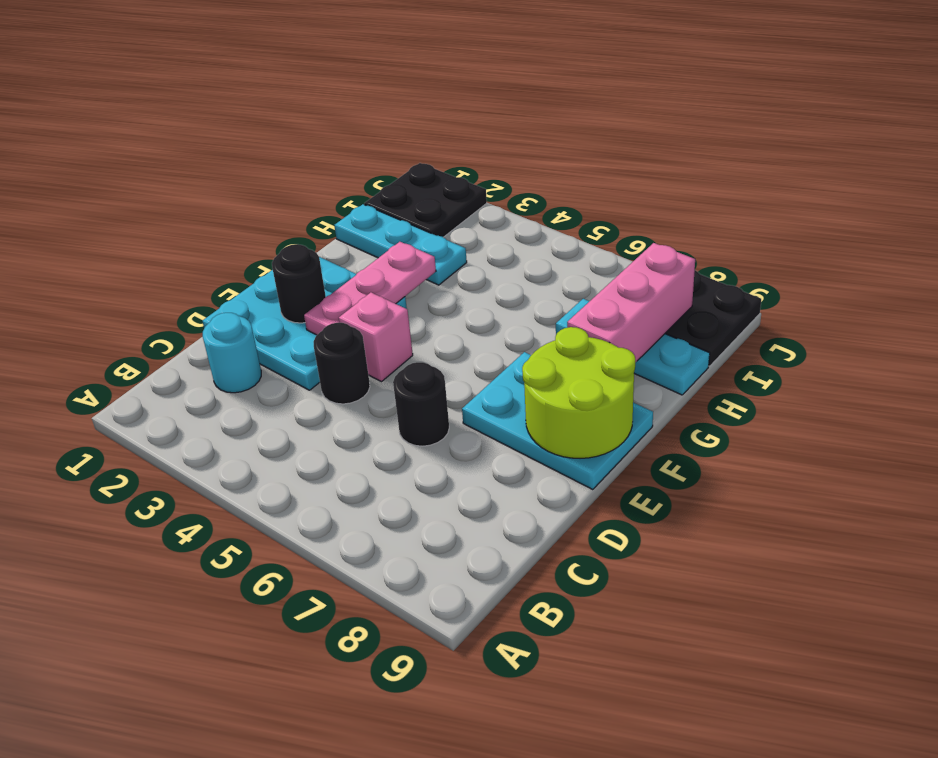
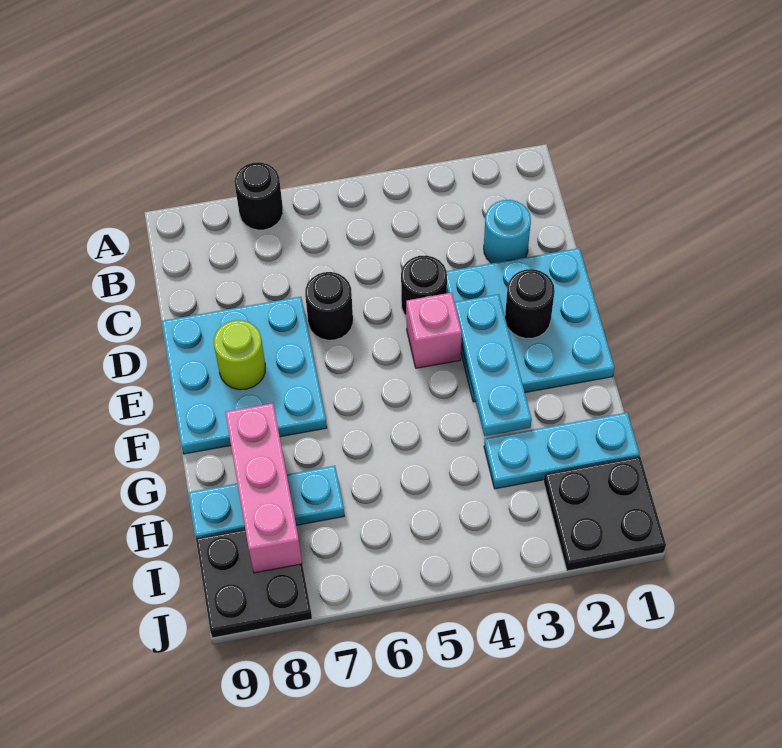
none -> black 1x1 round brick [235,162,283,230]
pink 1x3 plate [304,242,436,335] -> cyan 1x3 plate [454,294,532,436]
cyan 2x3 plate [462,352,653,490] -> cyan 3x3 plate [162,297,327,454]
lime 2x2 round brick [522,327,635,458] -> lime 1x1 round brick [214,320,265,390]

